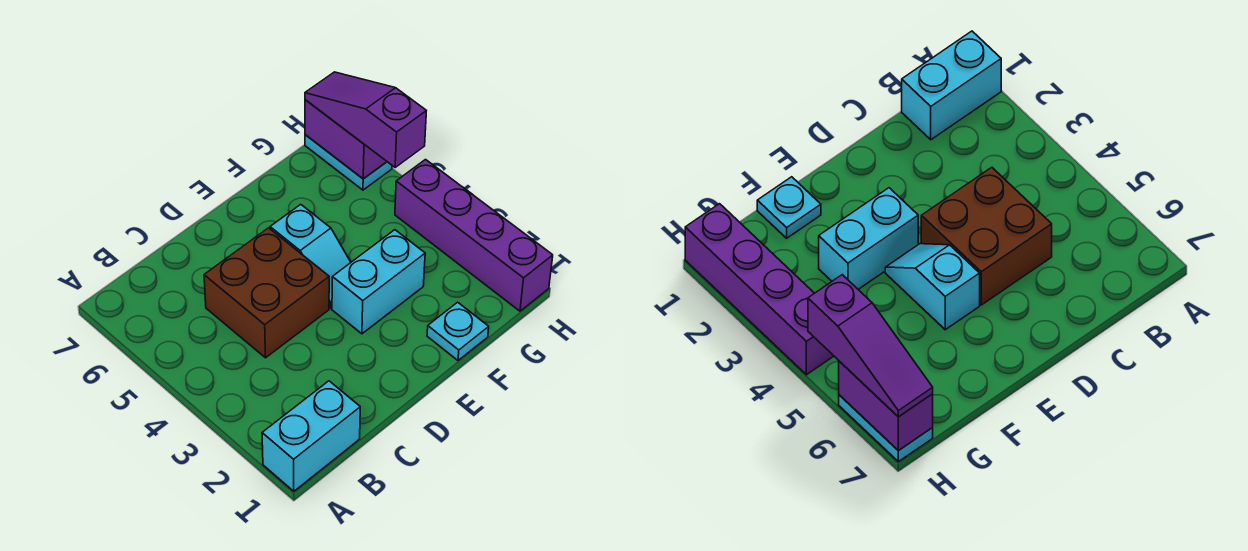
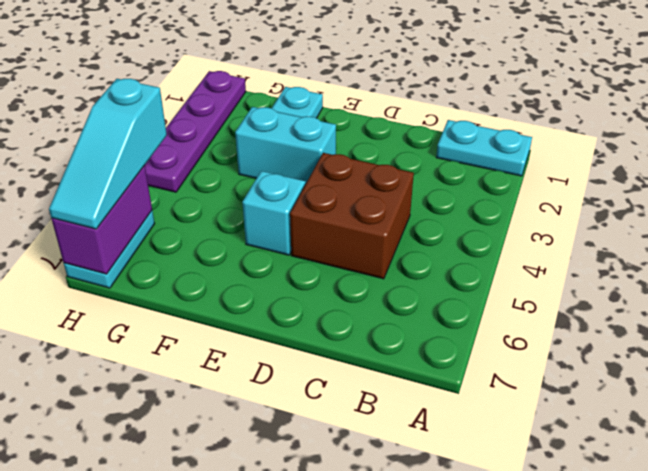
cyan 1x2 brick [262,381,360,491] -> cyan 1x2 plate [436,120,532,176]
purple 1x4 brick [395,160,553,311] -> purple 1x4 plate [145,71,246,192]
purple 1x3 slope [305,72,426,167] -> cyan 1x3 slope [49,79,167,229]

